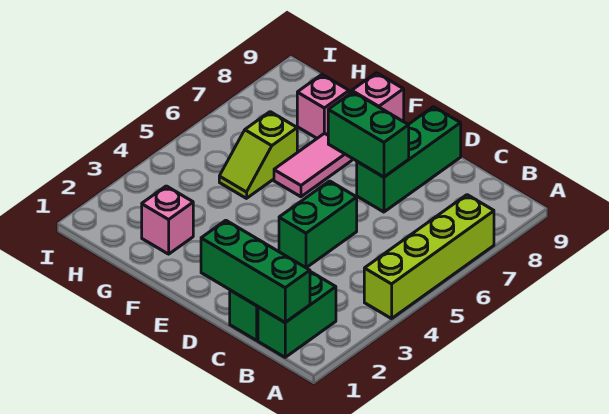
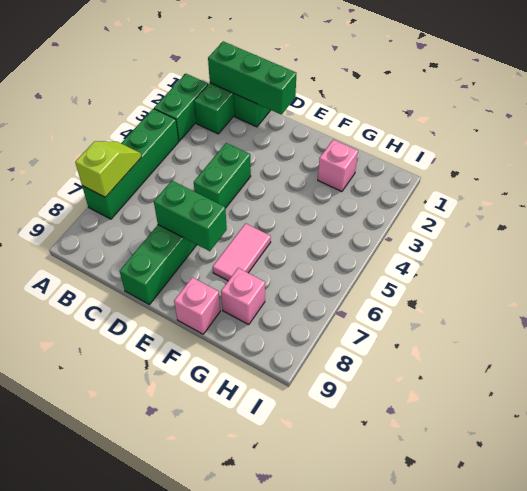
none -> green 1x2 brick [154,74,208,141]
lime 1x4 brick [364,195,494,319] -> green 1x4 brick [82,109,179,219]
lime 1x2 slope [219,112,297,198] -> lime 1x2 slope moved to [75,141,141,197]

